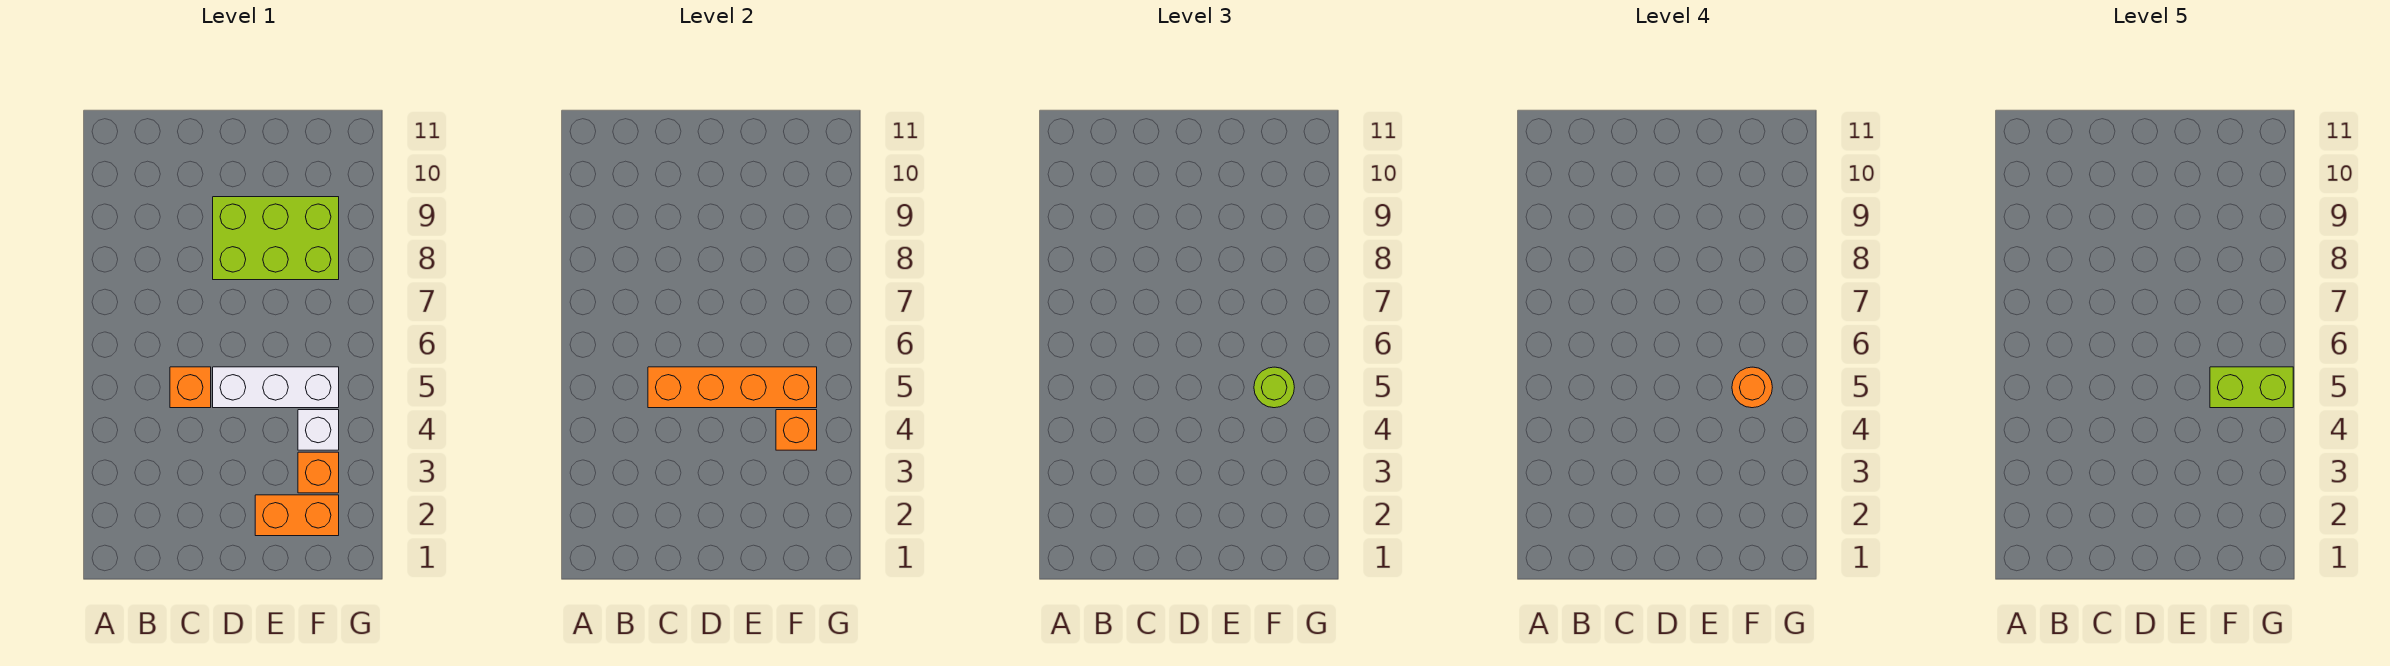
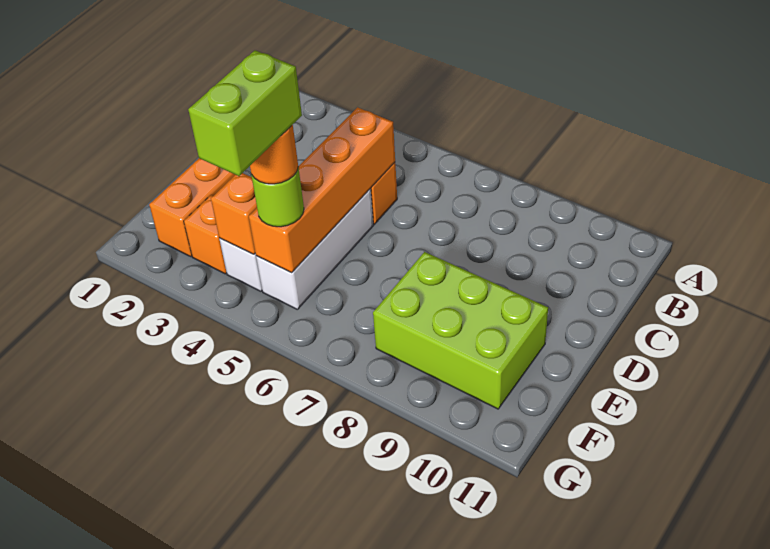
lime 2x3 brick [213,197,339,280] -> lime 2x3 brick turned to [373,252,548,409]

